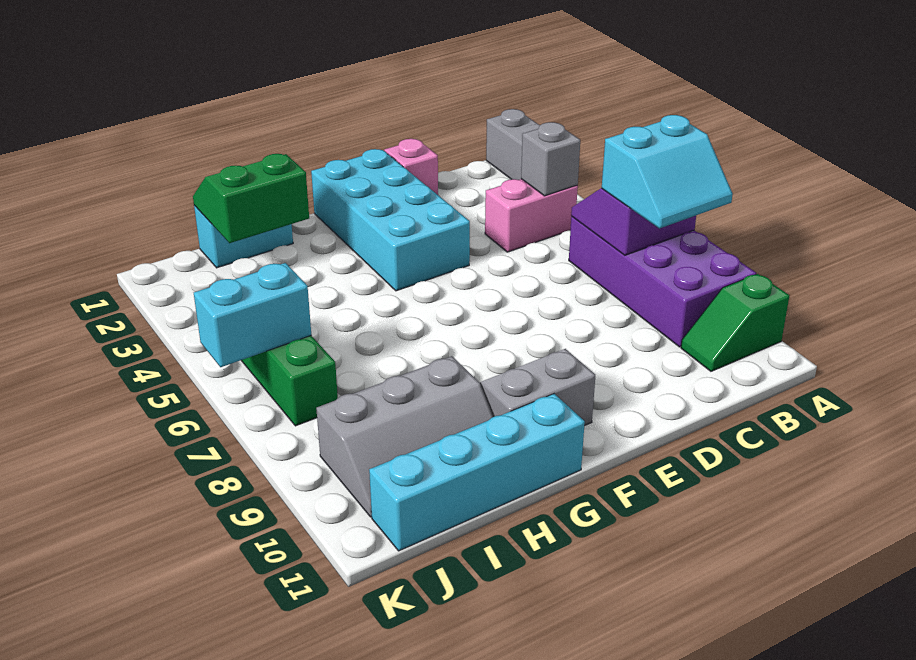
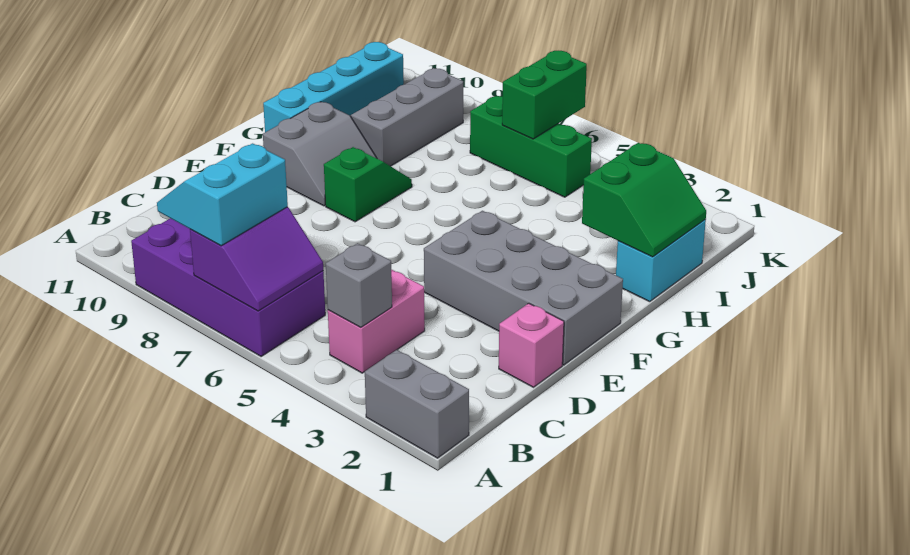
green 1x2 slope [681,274,790,371] -> green 1x2 slope moved to [324,147,412,222]
cyan 2x4 brick [311,149,470,291] -> grey 2x4 brick [424,211,623,365]
cyan 1x2 brick [194,263,311,367] -> green 1x2 brick [502,51,587,139]

